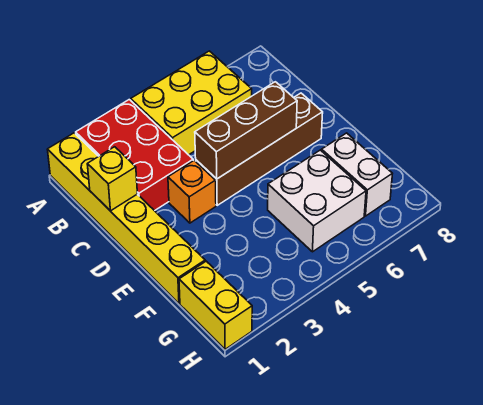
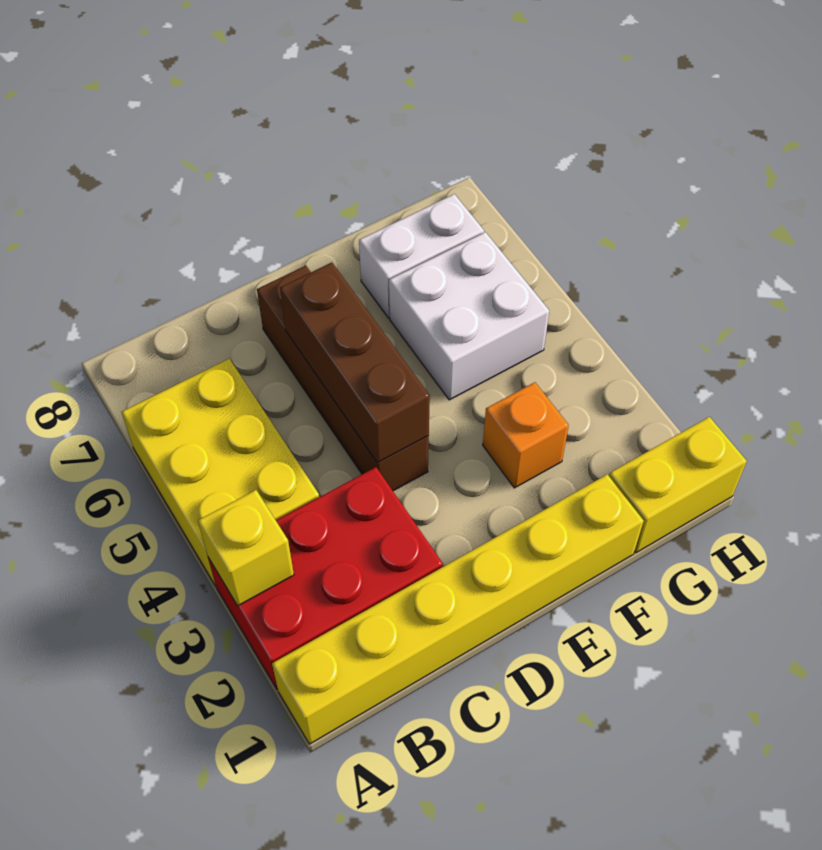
yellow 1x1 brick [87,147,137,211] -> yellow 1x1 brick moved to [198,490,294,606]
orange 1x1 brick [168,160,216,223] -> orange 1x1 brick moved to [483,382,569,488]

